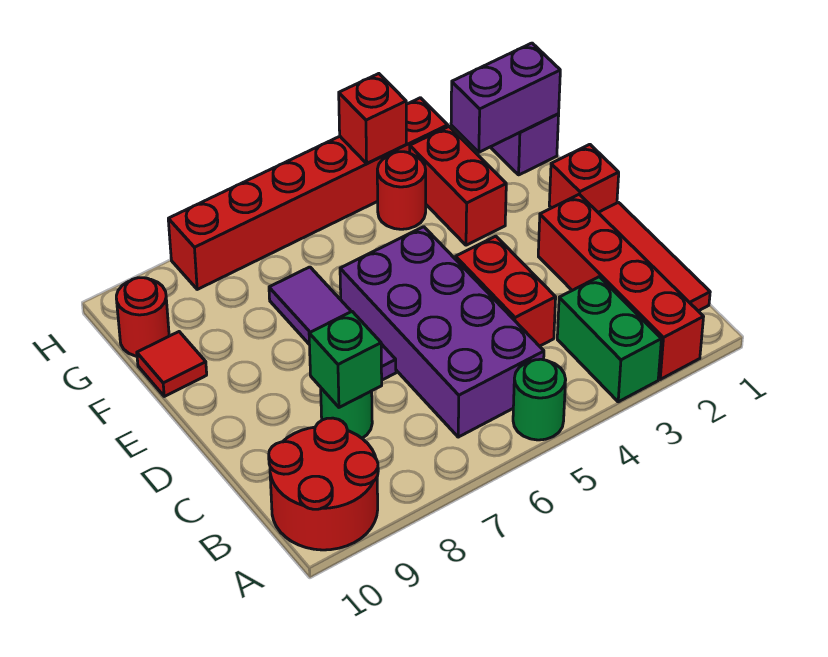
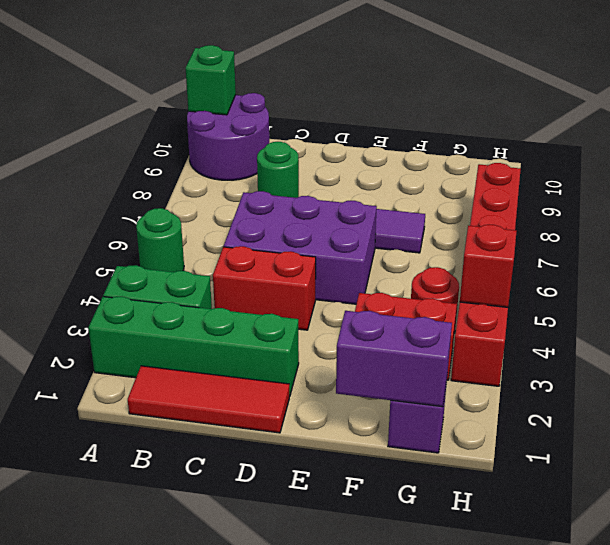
red 1x4 brick [538,194,703,379] -> green 1x4 brick [88,297,299,397]
red 2x2 round brick [269,418,378,550] -> purple 2x2 round brick [187,93,269,180]
purple 2x4 brick [340,227,544,437] -> purple 2x3 brick [224,191,377,304]
green 1x1 brick [309,312,382,407] -> green 1x1 brick moved to [186,45,236,115]
red 1x1 brick [549,144,619,212] -> none
red 1x1 tile [137,332,207,396] -> none
purple 1x2 brick [451,43,560,152] -> purple 1x2 brick turned to [336,311,452,407]
red 1x1 round brick [116,278,169,356] -> none

